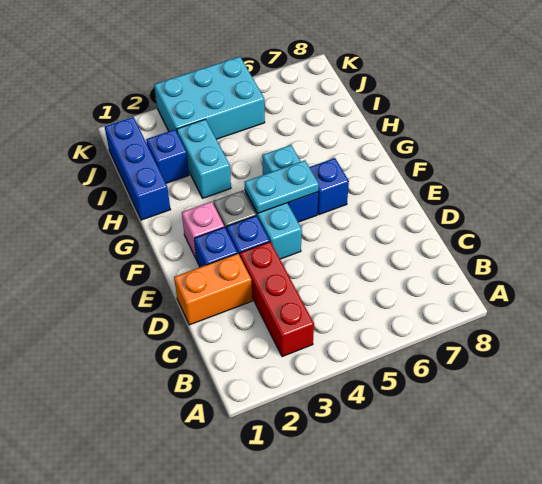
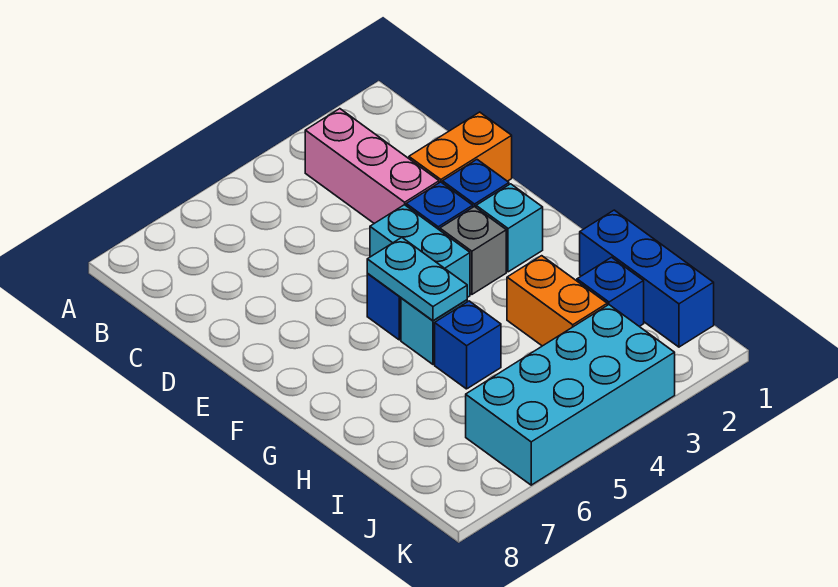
red 1x3 brick [240,242,314,357] -> pink 1x3 brick [305,109,439,223]
pink 1x1 brick [182,202,224,258] -> cyan 1x1 brick [476,184,543,272]
cyan 1x2 plate [245,160,319,213] -> cyan 1x2 plate turned to [367,237,467,321]
blue 1x1 brick [309,158,349,215] -> blue 1x1 brick moved to [435,301,501,389]
cyan 1x2 brick [177,119,231,198] -> orange 1x2 brick [507,256,607,346]
cyan 2x3 brick [154,57,265,139] -> cyan 2x4 brick [466,305,675,485]

